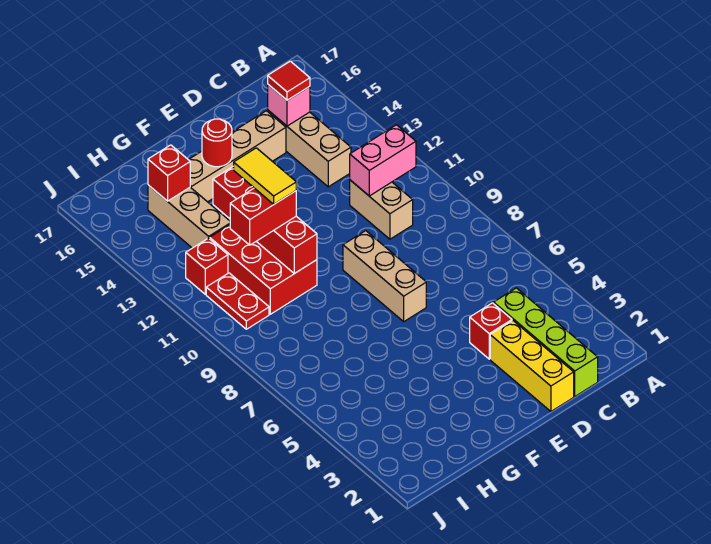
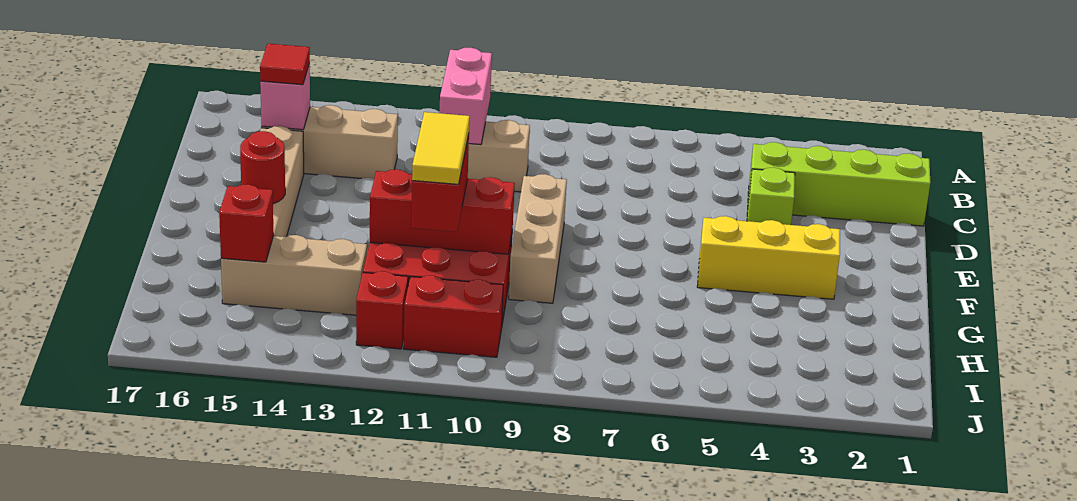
yellow 1x3 brick [490,321,574,411] -> yellow 1x3 brick moved to [697,216,840,299]
red 1x1 brick [470,303,512,359] -> lime 1x1 brick [747,168,795,225]
tan 1x3 brick [343,231,426,321] -> tan 1x3 brick turned to [509,174,567,303]
red 1x4 brick [213,166,317,274] -> red 1x3 brick [370,169,515,254]
yellow 1x2 tile [234,148,296,204] -> yellow 1x2 tile turned to [412,112,470,184]
red 1x2 plate [206,273,269,329] -> red 1x2 brick [404,275,503,357]

